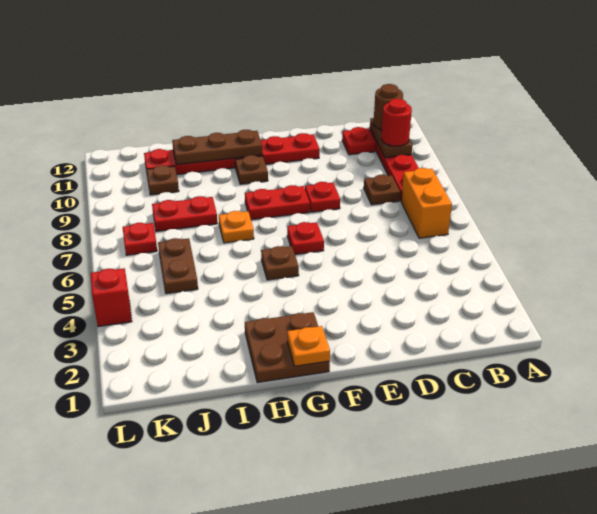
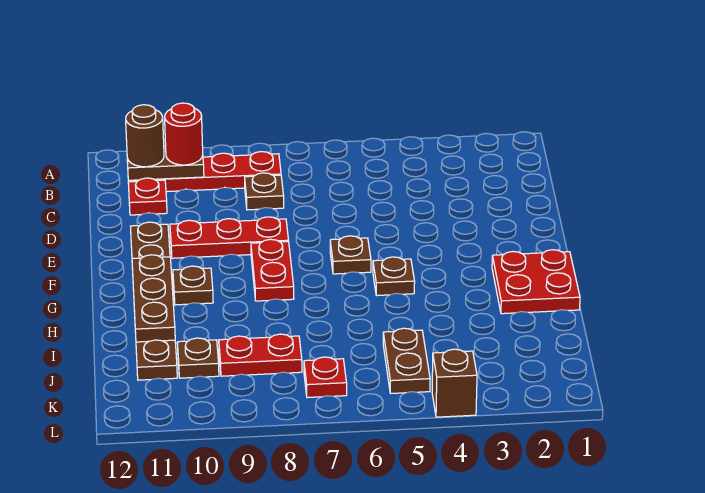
orange 1x2 brick [401,168,452,238] -> none
red 1x1 plate [305,182,340,212] -> red 1x3 plate [170,217,289,258]
red 1x6 plate [144,133,320,175] -> brown 1x6 plate [131,222,177,380]
red 1x1 plate [287,222,324,255] -> brown 1x1 plate [330,236,371,274]
brown 2x2 plate [245,312,330,383] -> red 2x2 plate [492,250,580,314]
orange 1x1 plate [287,326,330,366] -> none
orange 1x1 plate [219,211,254,243] -> none
red 1x2 plate [152,196,217,231] -> red 1x2 plate turned to [219,334,302,376]
brown 1x2 plate [158,238,198,294] -> brown 1x2 plate turned to [383,328,430,393]
red 1x1 brick [91,268,132,327] -> brown 1x1 brick [432,349,477,417]

